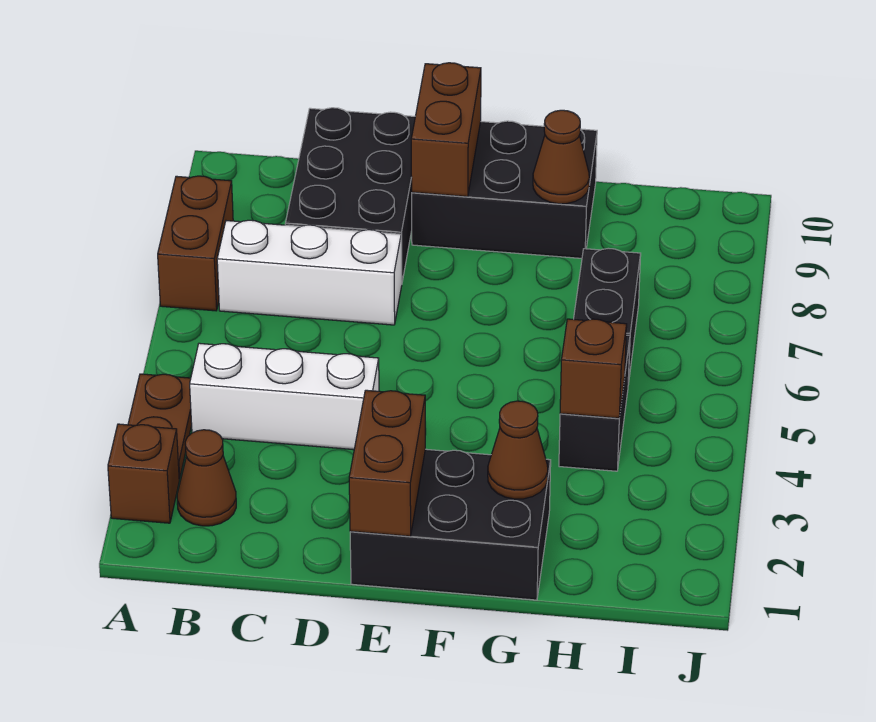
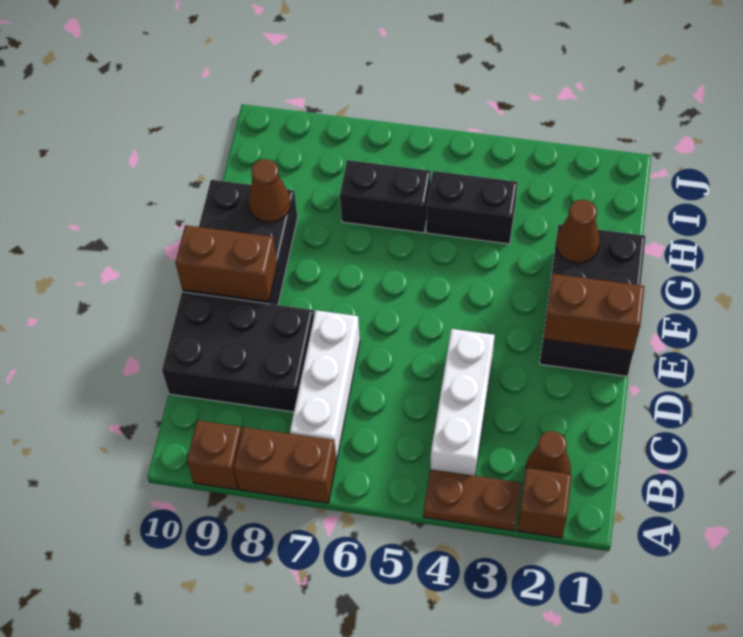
brown 1x1 brick [560,319,627,418] -> brown 1x1 brick moved to [187,420,242,490]

